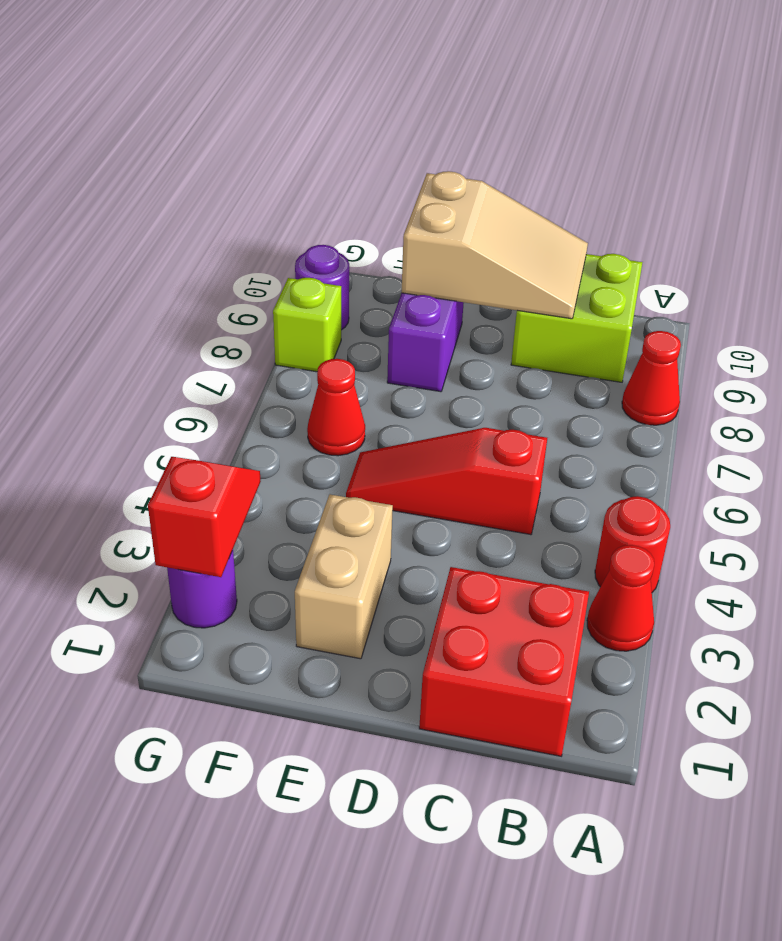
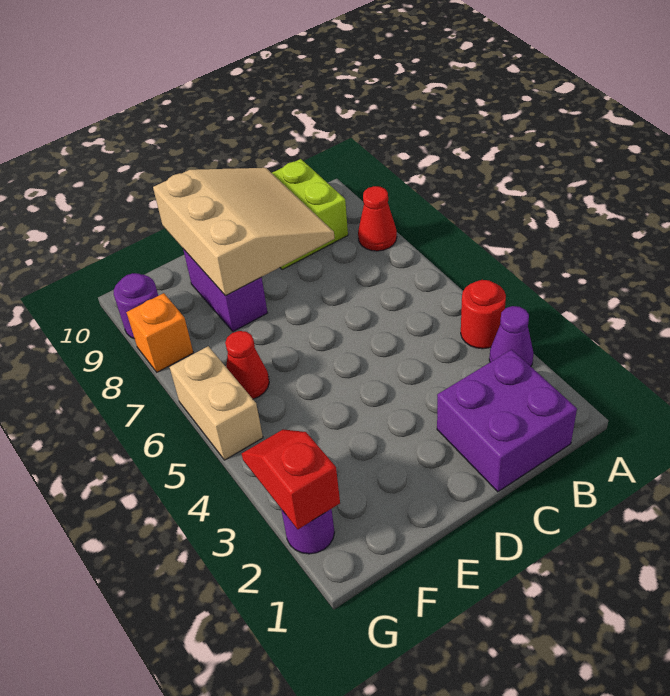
red 1x1 cone [587,545,654,651] -> purple 1x1 cone [489,306,533,366]
red 2x2 brick [419,567,589,756] -> purple 2x2 brick [437,349,577,492]
red 1x3 slope [346,428,547,535] -> none
tan 2x3 slope [402,171,588,319] -> tan 3x3 slope [153,168,335,296]
tan 1x2 brick [295,494,393,659] -> tan 1x2 brick moved to [170,346,263,460]
lime 1x1 brick [273,278,341,372] -> orange 1x1 brick [126,293,193,372]

